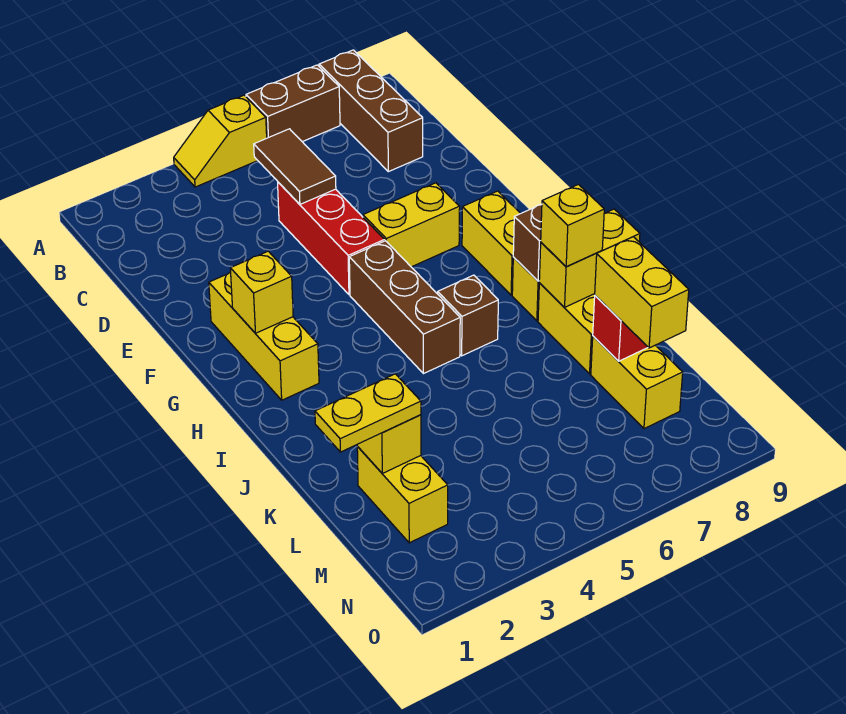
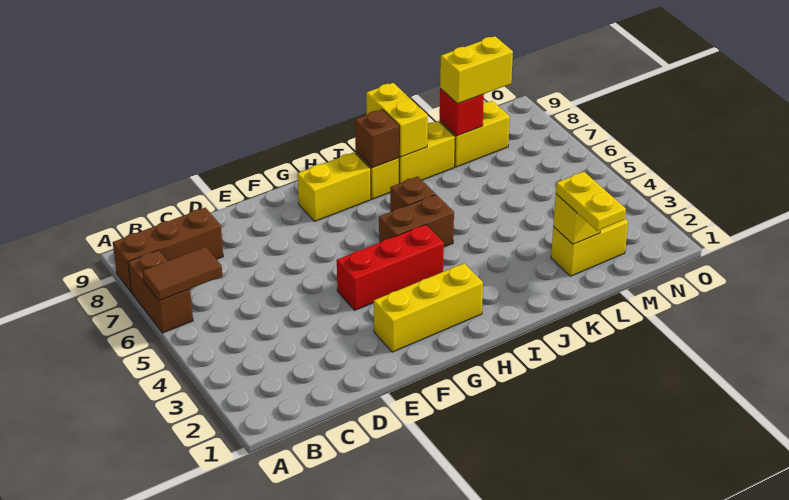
yellow 1x2 slope [174,95,267,187] -> none
brown 1x2 tile [254,129,336,204] -> brown 1x2 tile moved to [142,247,222,301]
red 1x3 brick [278,182,384,295] -> red 1x3 brick moved to [337,225,444,310]
yellow 1x2 brick [363,183,460,267] -> none
yellow 1x1 brick [230,251,293,333] -> none
brown 1x3 brick [349,241,460,374] -> brown 1x2 brick [379,194,454,247]
yellow 1x1 brick [541,184,604,267] -> none

